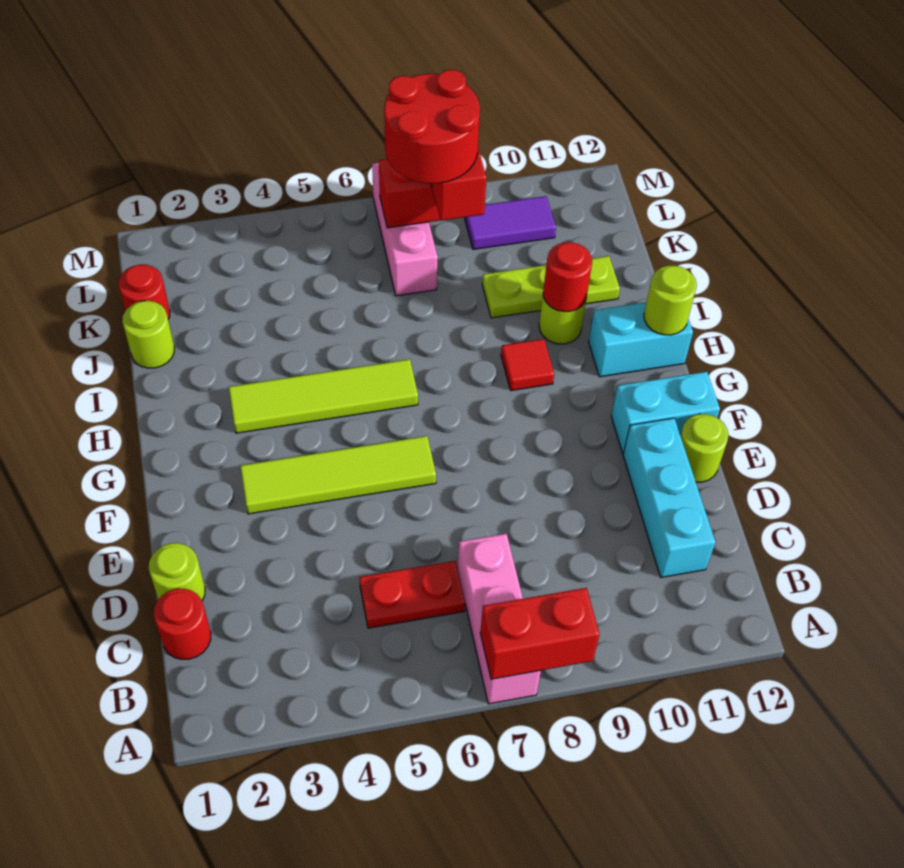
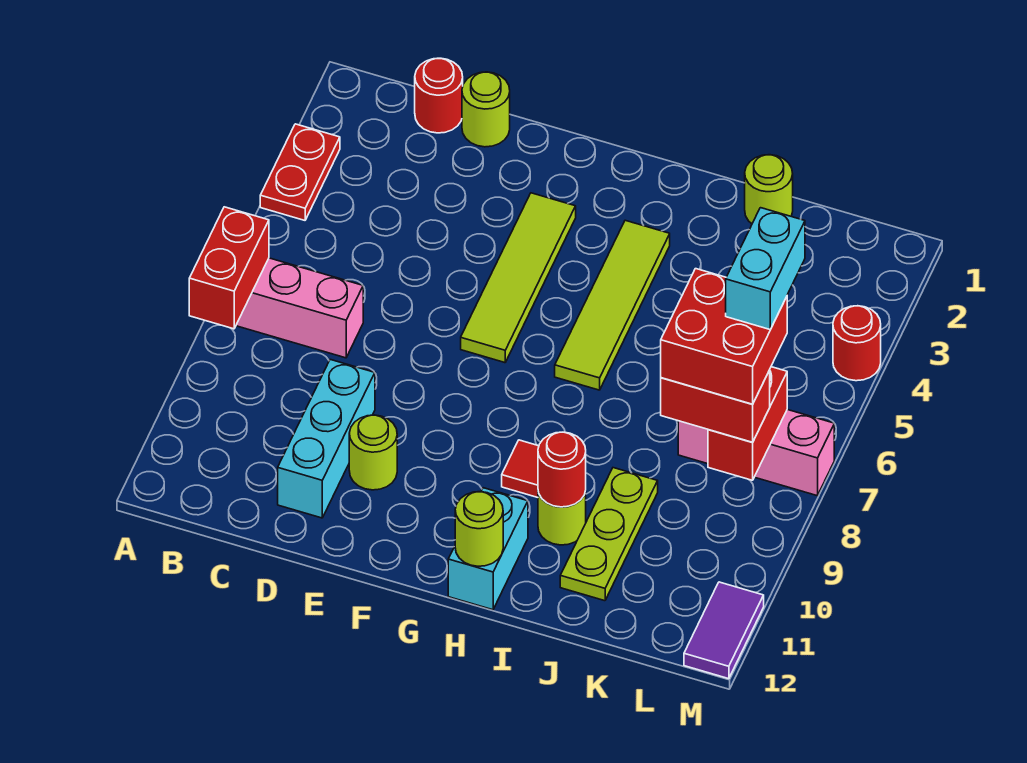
red 1x2 plate [359,561,465,628] -> red 1x2 plate moved to [260,124,340,220]
cyan 1x3 brick [623,418,715,577] -> cyan 1x3 brick turned to [278,360,375,518]
lime 1x1 round brick [680,414,728,482] -> lime 1x1 round brick moved to [349,415,397,490]
cyan 1x2 brick [611,372,720,453] -> cyan 1x2 brick moved to [726,208,805,329]
red 1x1 round brick [118,265,170,319] -> red 1x1 round brick moved to [833,306,881,381]
red 2x2 round brick [384,70,480,184] -> red 2x2 brick [661,269,787,404]
purple 1x2 tile [465,196,556,249] -> purple 1x2 tile moved to [684,582,764,679]

